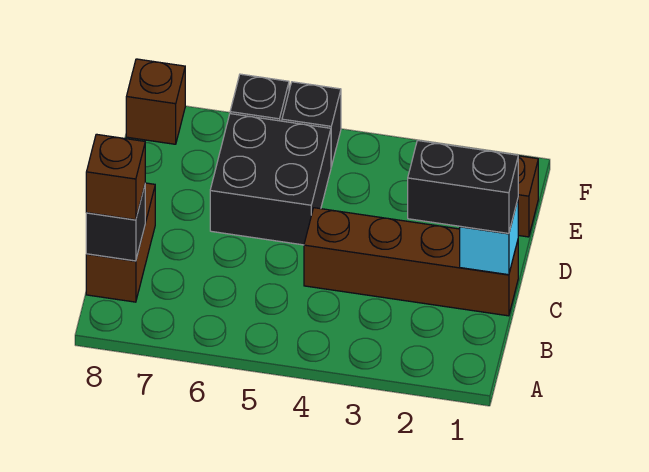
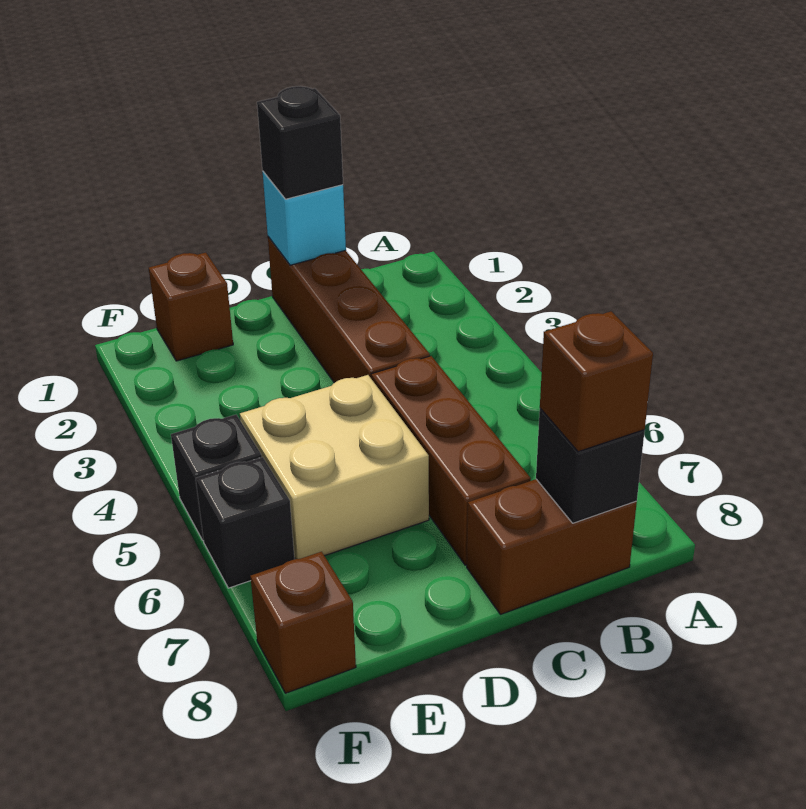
black 1x2 brick [408,141,518,233] -> black 1x1 brick [257,86,343,199]
none -> brown 1x3 brick [371,356,531,565]
black 2x2 brick [210,114,331,245] -> tan 2x2 brick [240,375,429,559]

